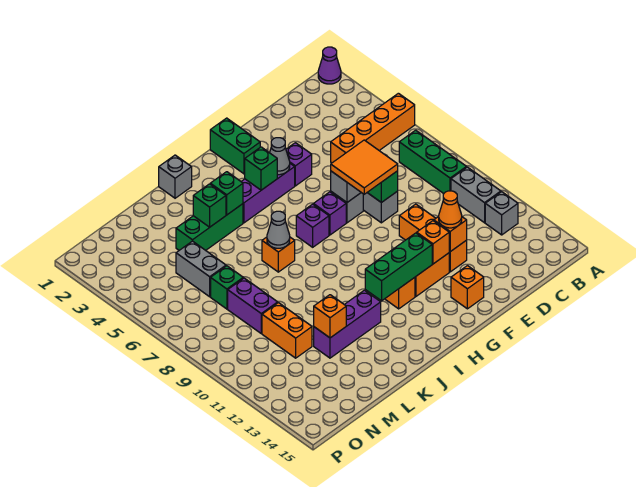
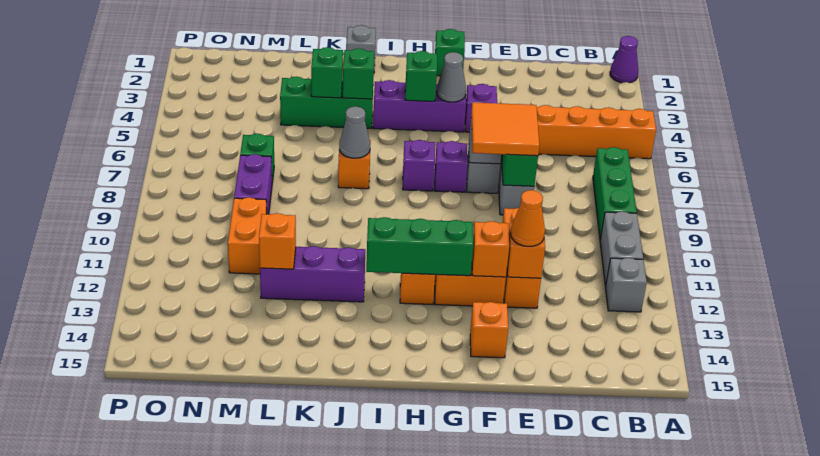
green 1x2 brick [210,118,260,174] -> green 1x1 brick [435,29,465,76]
grey 1x2 brick [176,241,226,297] -> none

